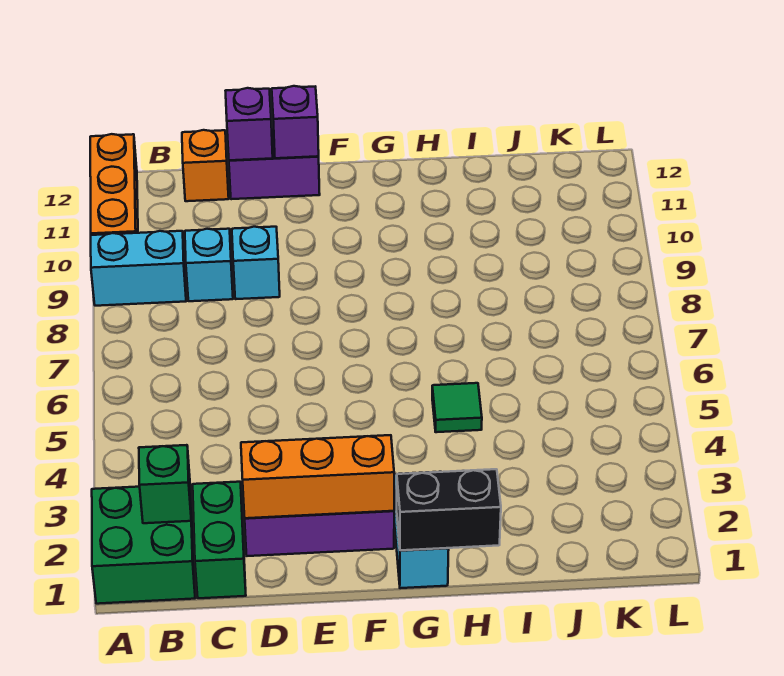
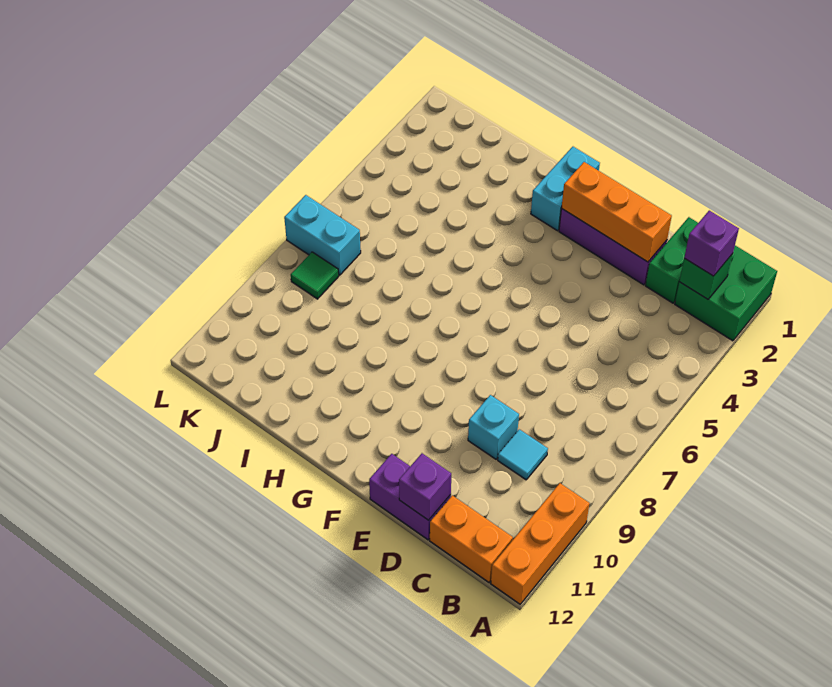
cyan 1x2 brick [91,231,186,306] -> cyan 1x2 brick moved to [284,195,361,275]
cyan 1x1 brick [185,229,233,301] -> cyan 1x1 tile [498,429,548,480]
orange 1x1 brick [182,130,229,201] -> orange 1x2 brick [430,495,513,582]
purple 1x1 brick [272,86,319,158] -> purple 1x1 brick moved to [684,211,739,276]
black 1x2 brick [397,469,501,550] -> none
green 1x1 tile [432,383,482,432] -> green 1x1 tile moved to [291,252,339,299]

